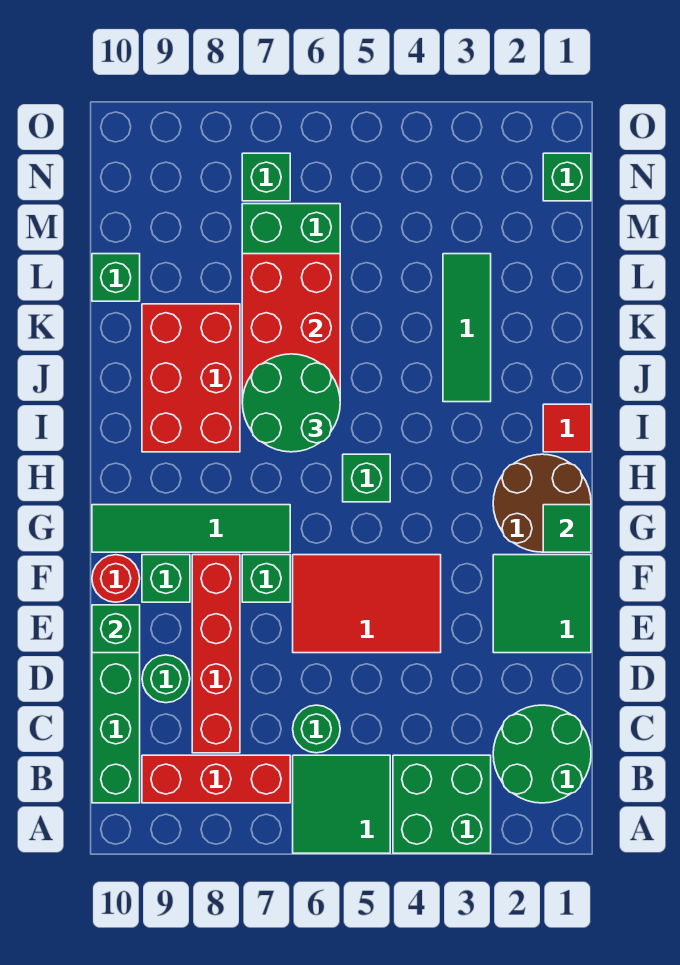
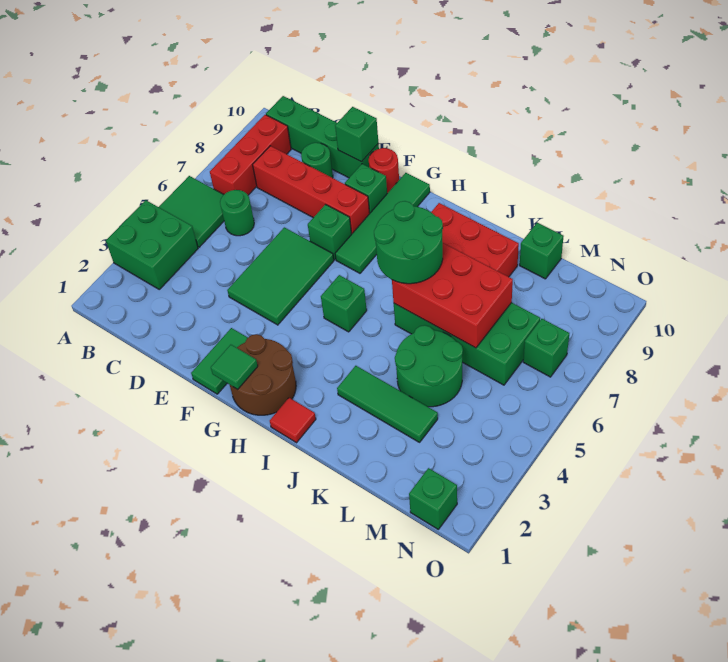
green 2x2 round brick [493,705,591,803] -> green 2x2 round brick moved to [395,325,463,407]
green 2x2 tile [493,555,591,653] -> green 1x2 tile [191,328,248,394]
red 2x3 tile [293,555,441,653] -> green 2x3 tile [227,227,334,325]

